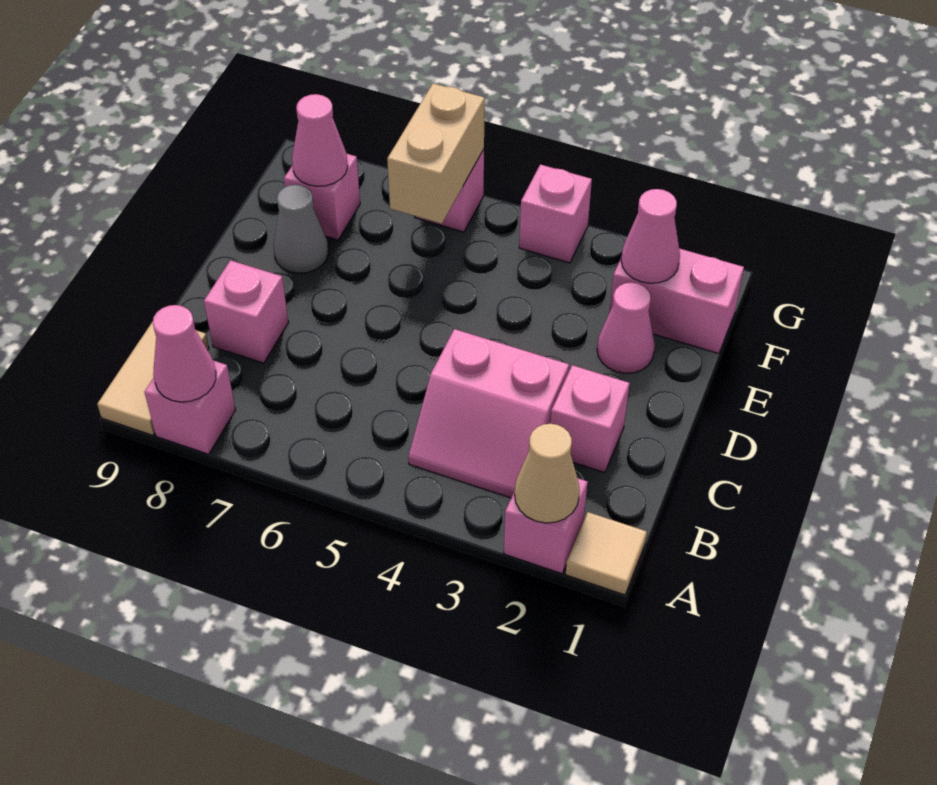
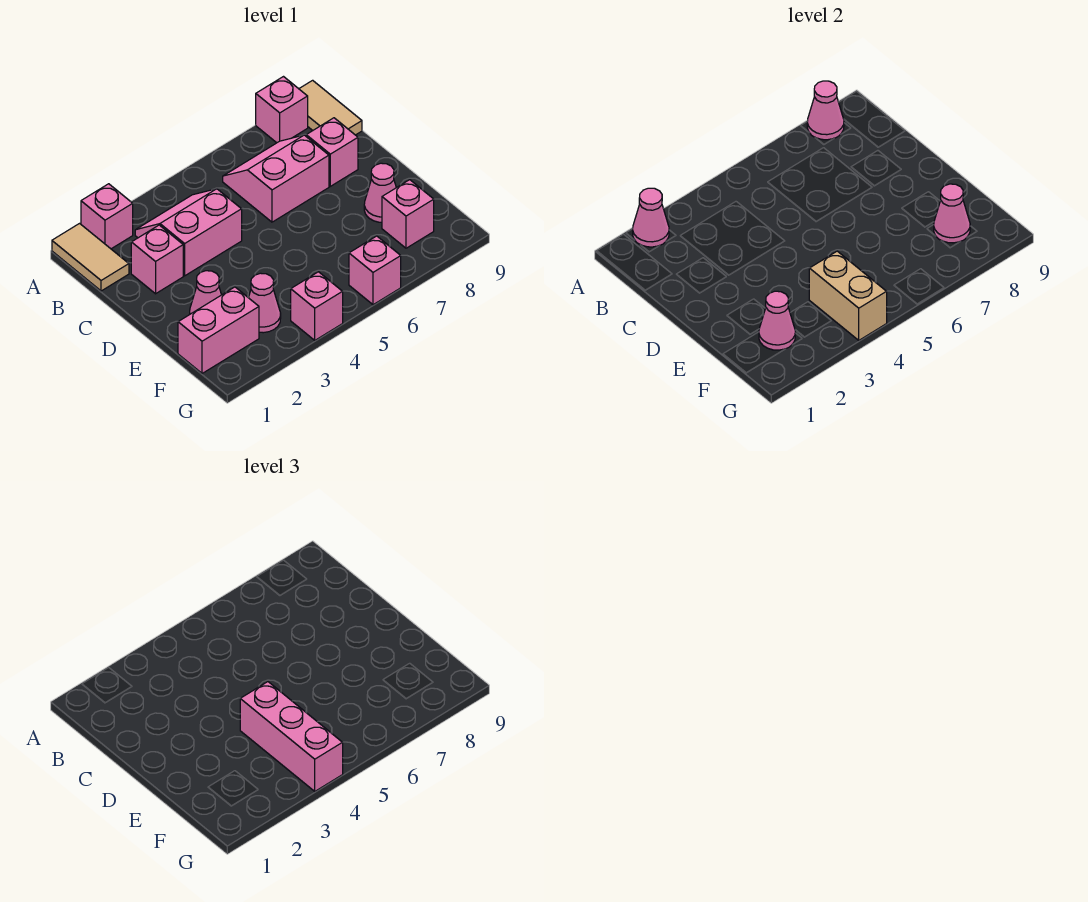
tan 1x1 tile [566,512,647,595] -> tan 1x2 tile [52,224,129,291]
tan 1x1 cone [515,424,580,523] -> pink 1x1 cone [633,188,669,247]
none -> pink 2x2 slope [223,135,329,222]
none -> pink 1x3 brick [240,682,343,791]
grey 1x1 cone [274,185,328,273] -> pink 1x1 cone [364,163,396,222]
none -> pink 1x1 cone [248,273,281,333]
tan 1x2 brick [387,83,485,224] -> tan 1x2 brick moved to [809,251,887,340]

